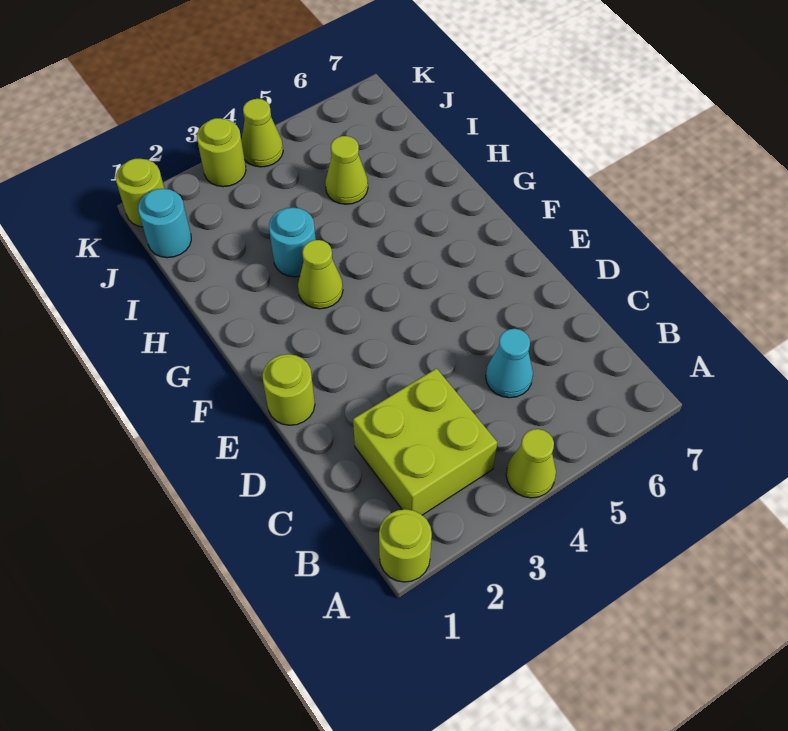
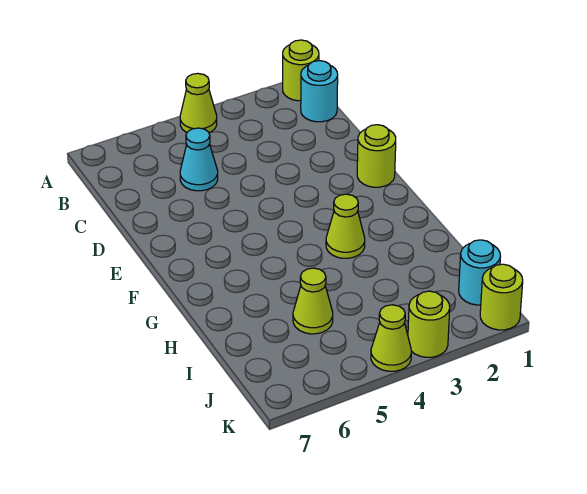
lime 2x2 brick [353,368,497,515] -> none
cyan 1x1 round brick [269,208,316,277] -> cyan 1x1 round brick moved to [301,61,338,122]

